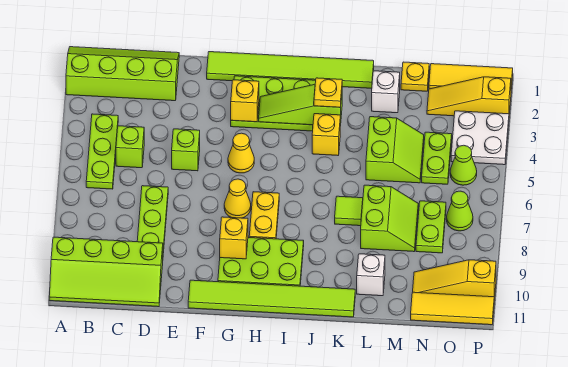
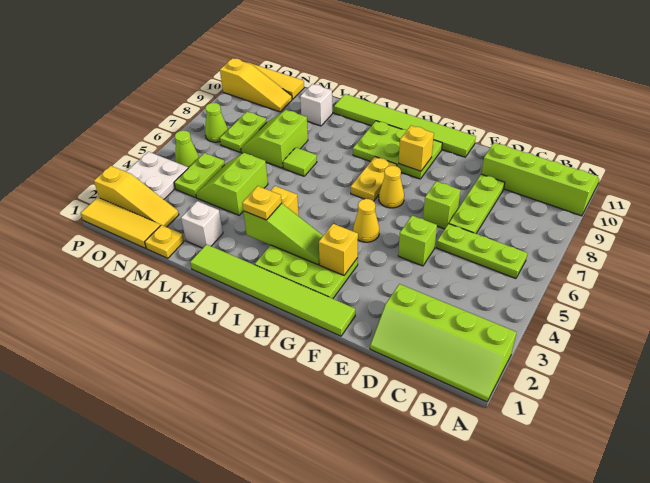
lime 1x3 plate [86,114,118,189] -> lime 1x3 plate turned to [436,224,527,279]
lime 1x1 brick [116,126,144,168] -> lime 1x1 brick moved to [423,181,461,229]

